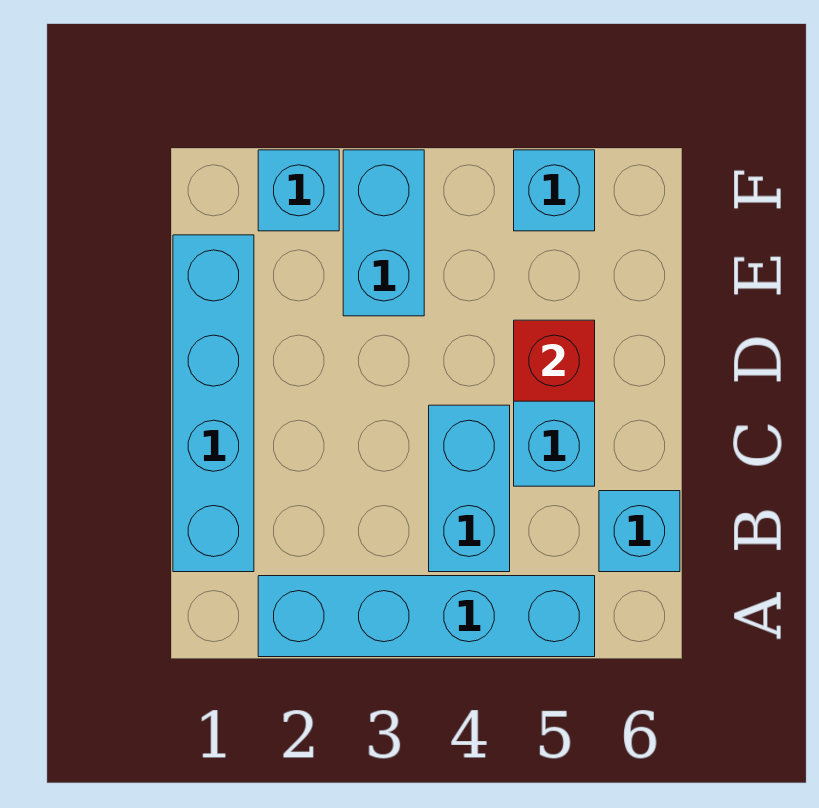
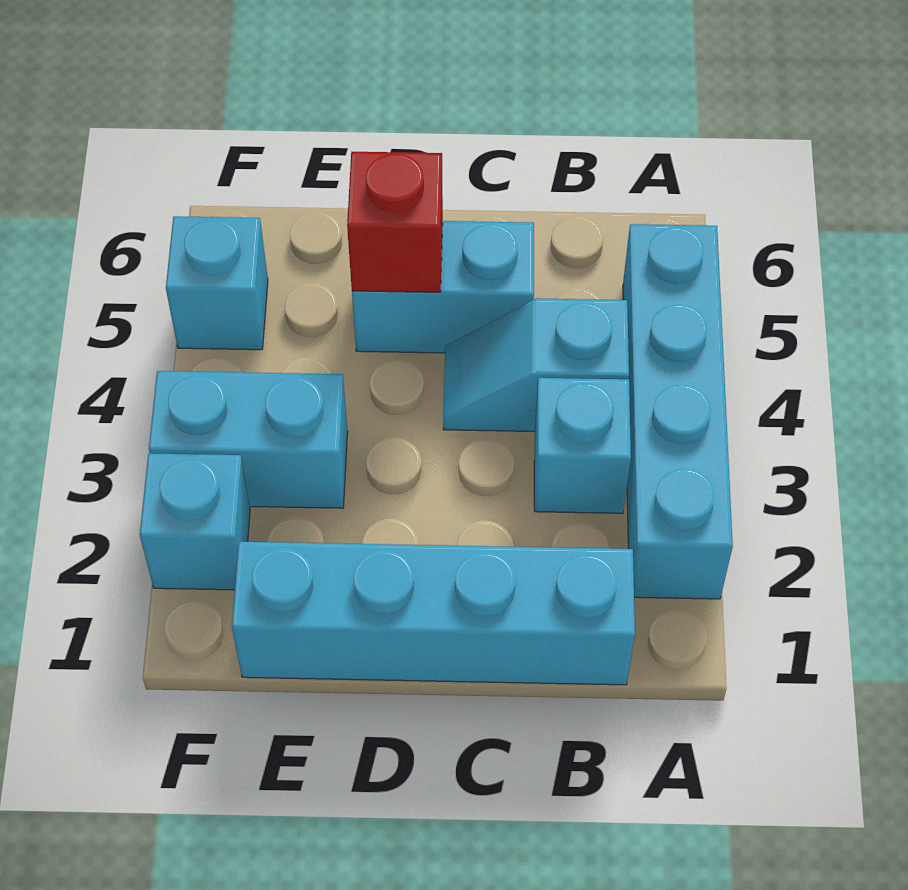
cyan 1x2 brick [429,405,510,572] -> cyan 1x2 slope [443,298,629,432]
cyan 1x1 brick [599,491,680,572] -> cyan 1x1 brick moved to [534,378,631,513]

